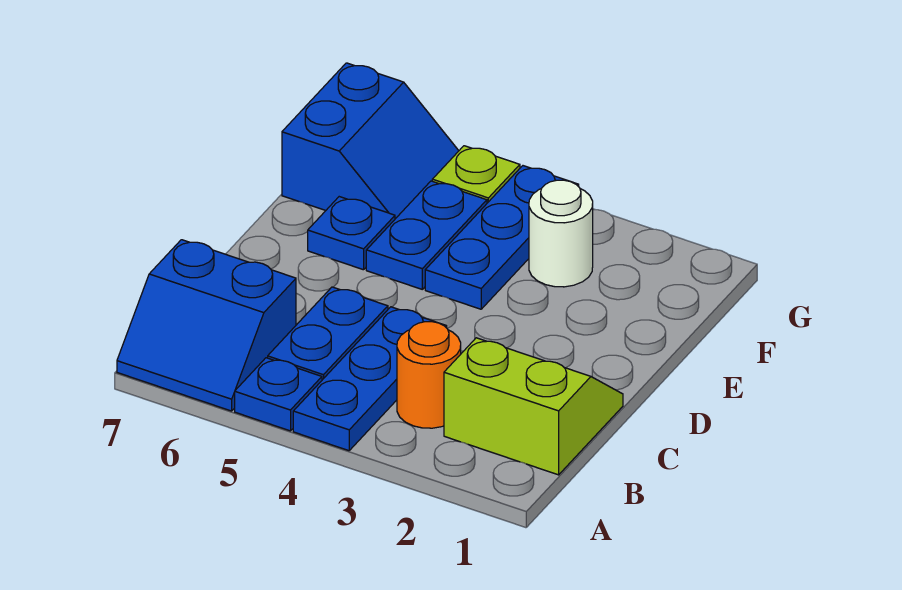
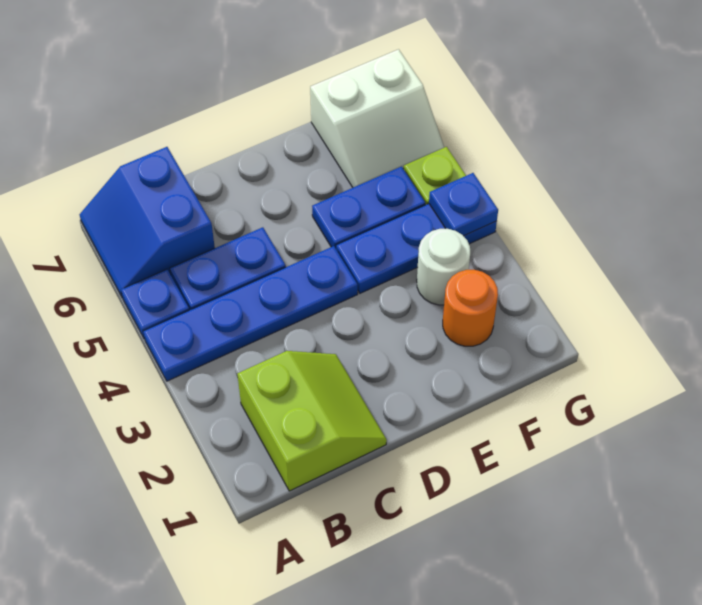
blue 1x3 plate [293,307,447,451] -> blue 1x4 plate [143,246,358,381]
orange 1x1 round brick [397,322,461,428] -> orange 1x1 round brick moved to [443,270,498,346]
blue 1x1 plate [308,197,395,270] -> blue 1x1 plate moved to [429,173,498,236]
blue 2x2 slope [282,63,459,219] -> white 2x2 slope [310,49,444,187]

